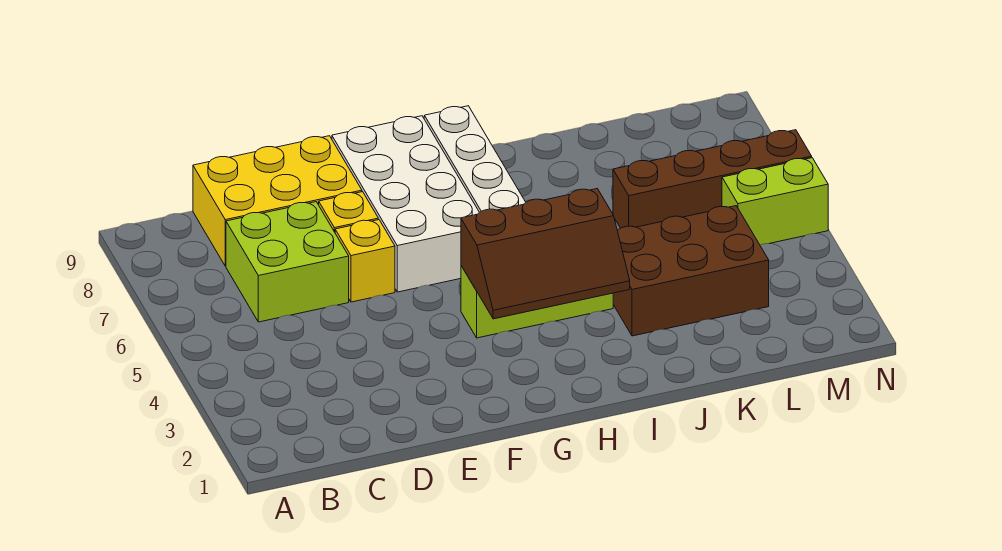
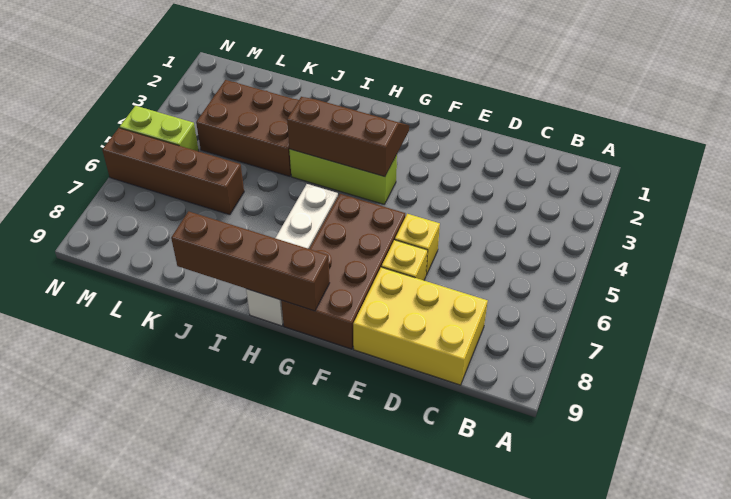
lime 2x2 brick [226,202,349,322] -> none
white 2x4 brick [332,116,479,292] -> brown 2x4 brick [281,194,405,349]
none -> brown 1x4 brick [171,211,329,311]

